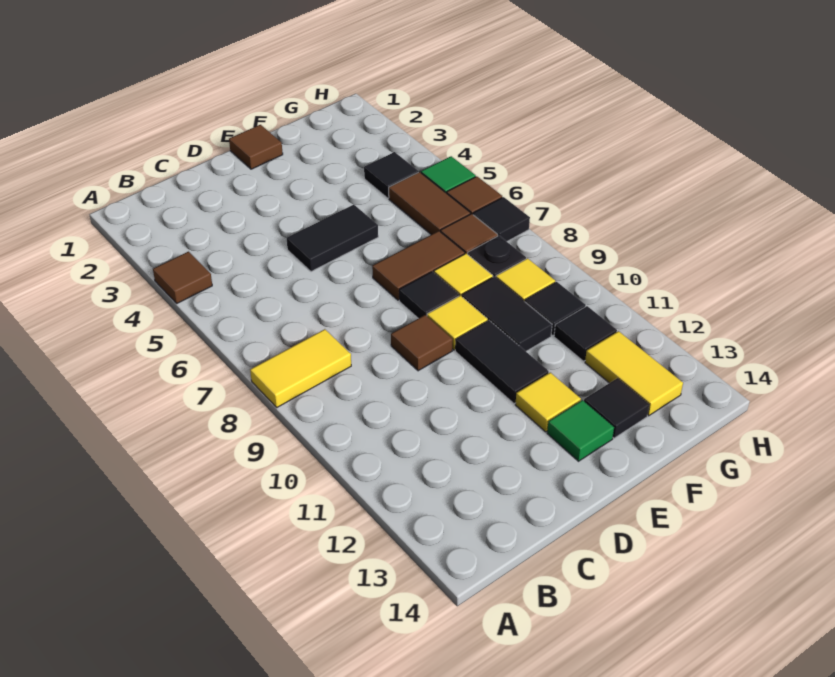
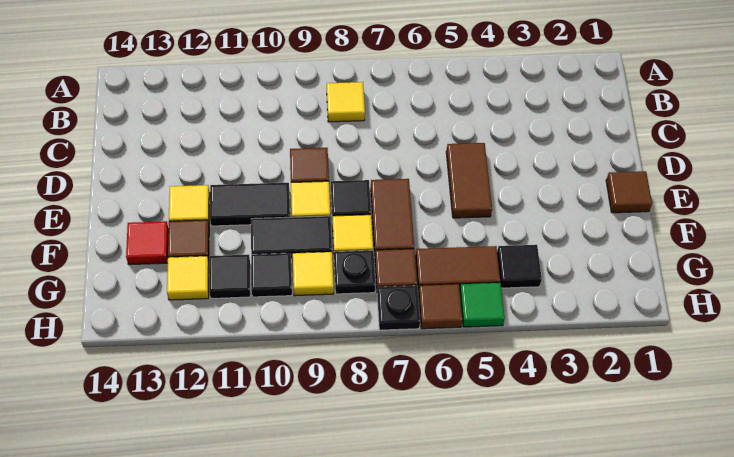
brown 1x1 tile [153,252,212,303] -> brown 1x1 tile moved to [168,220,209,261]
yellow 1x2 tile [250,329,351,407] -> yellow 1x1 tile [327,82,365,122]
black 1x2 tile [287,204,378,272] -> brown 1x2 tile [446,143,492,218]
green 1x1 tile [547,400,614,461] -> none
black 1x1 tile [584,378,649,438] -> red 1x1 tile [126,221,169,265]
yellow 1x2 tile [585,331,683,416] -> yellow 1x1 tile [167,256,209,300]
black 1x1 tile [473,197,530,241] -> black 1x1 plate [377,286,420,330]

